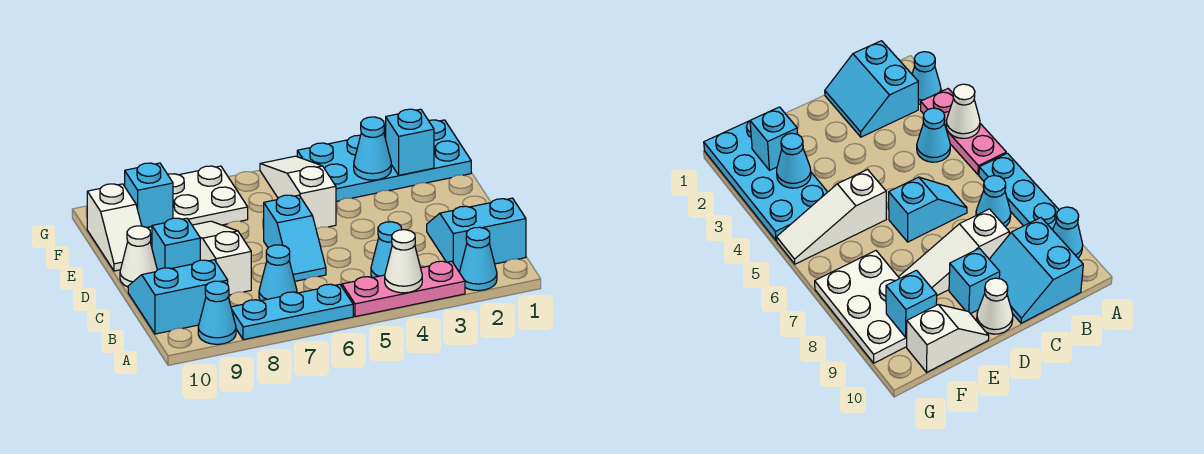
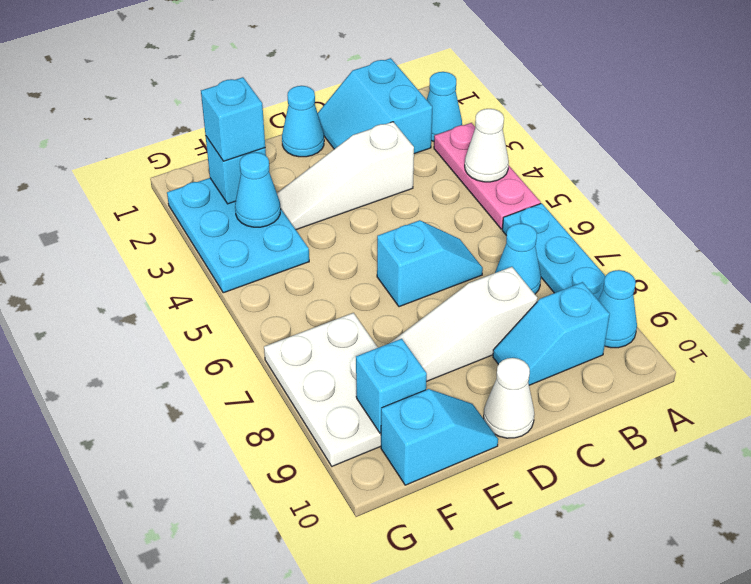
cyan 1x1 cone [371,222,402,278] -> cyan 1x1 cone moved to [282,86,324,157]
cyan 2x2 slope [128,260,228,334] -> cyan 1x2 slope [493,282,610,385]
cyan 1x1 brick [152,218,200,270] -> cyan 1x1 brick moved to [201,77,265,161]
white 1x3 slope [260,156,336,229] -> white 1x3 slope moved to [277,122,414,230]
white 1x2 slope [87,184,142,271] -> cyan 1x2 slope [381,389,498,485]
cyan 2x4 plate [297,120,471,201] -> cyan 2x3 plate [167,178,309,293]

